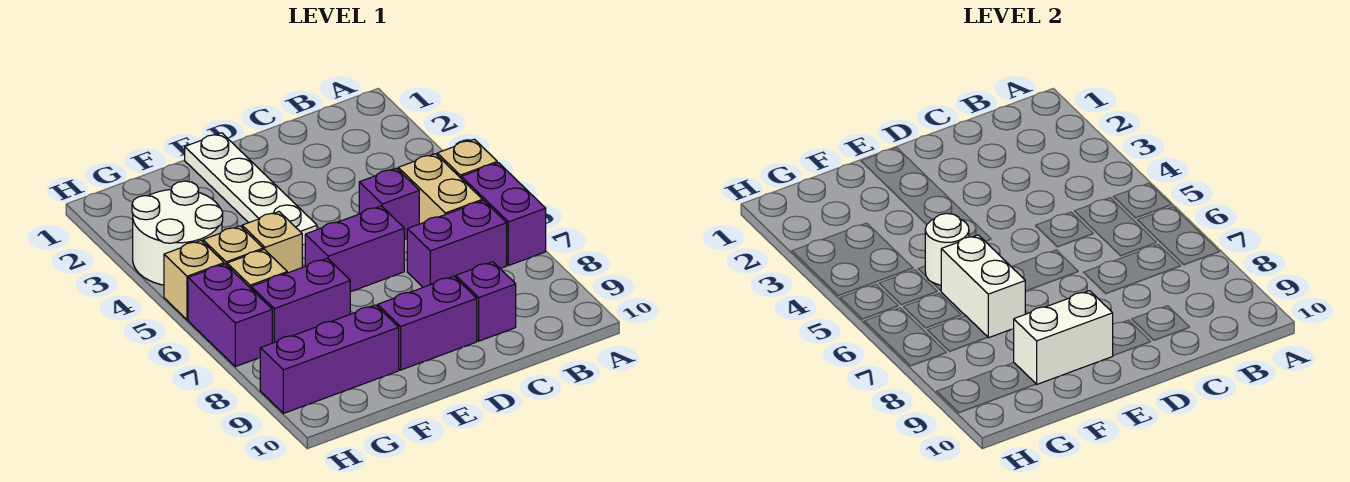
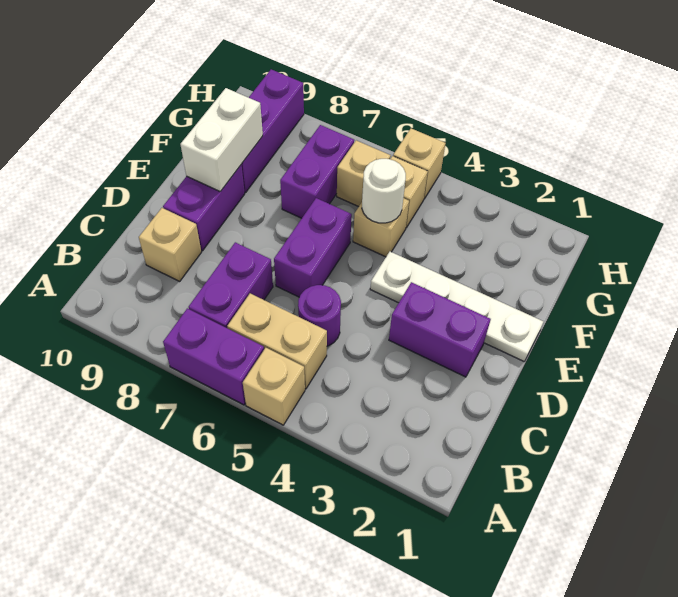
purple 1x1 brick [359,168,419,239] -> purple 1x1 round brick [298,285,341,346]
purple 1x1 brick [456,262,516,341] -> tan 1x1 brick [139,208,201,281]
white 1x2 brick [941,235,1025,338] -> none
white 2x2 round brick [132,181,223,285] -> none
purple 1x2 brick [188,264,272,367] -> purple 1x2 brick moved to [389,282,491,377]

